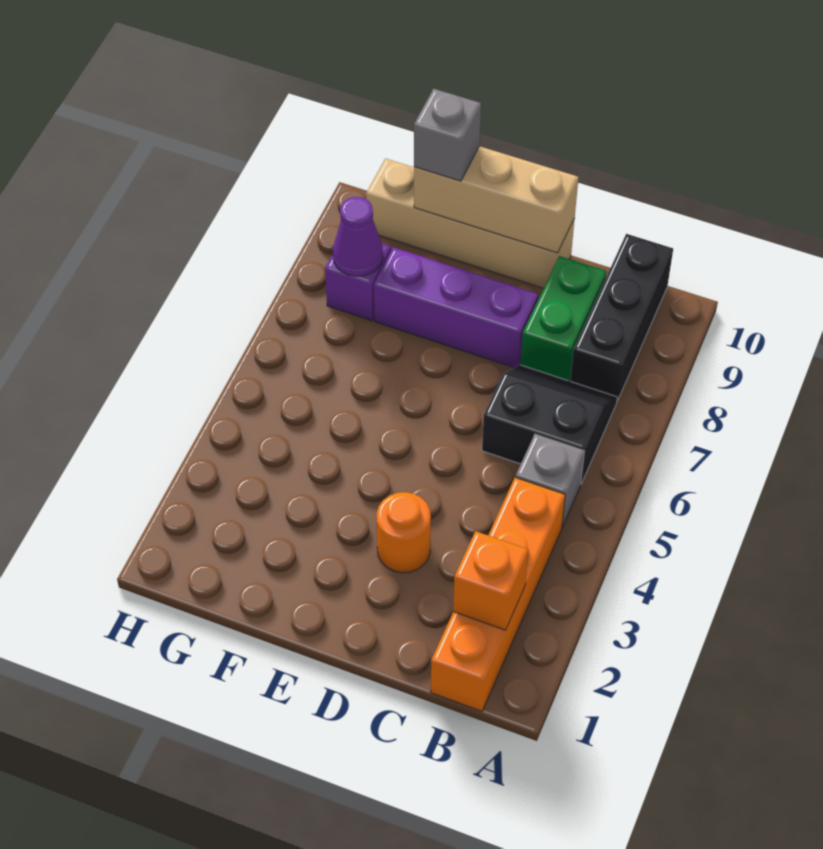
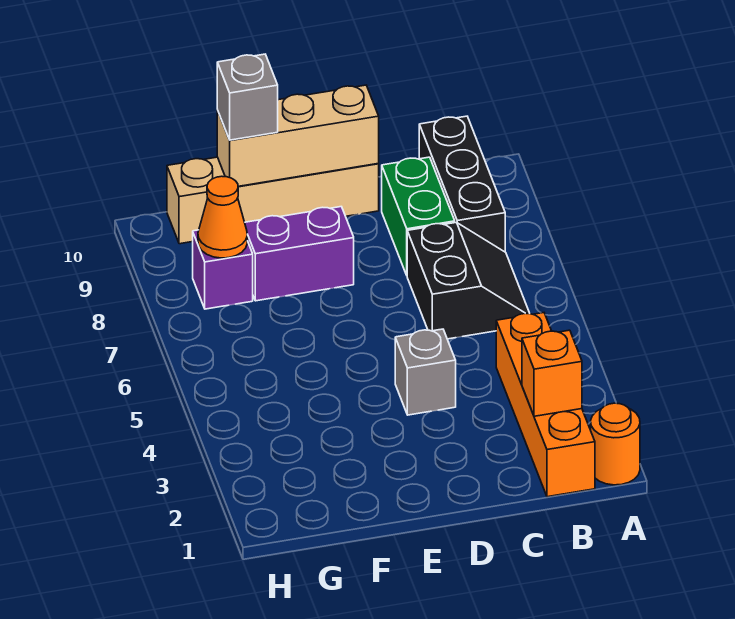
grey 1x1 brick [516,434,584,527] -> grey 1x1 brick moved to [395,329,456,415]
black 2x2 slope [482,365,617,484] -> black 2x2 slope turned to [407,222,530,339]
orange 1x1 round brick [377,492,431,573] -> orange 1x1 round brick moved to [591,403,640,485]
purple 1x3 brick [374,247,538,368] -> purple 1x2 brick [245,207,354,301]
purple 1x1 cone [333,197,383,276] -> orange 1x1 cone [198,176,247,258]

